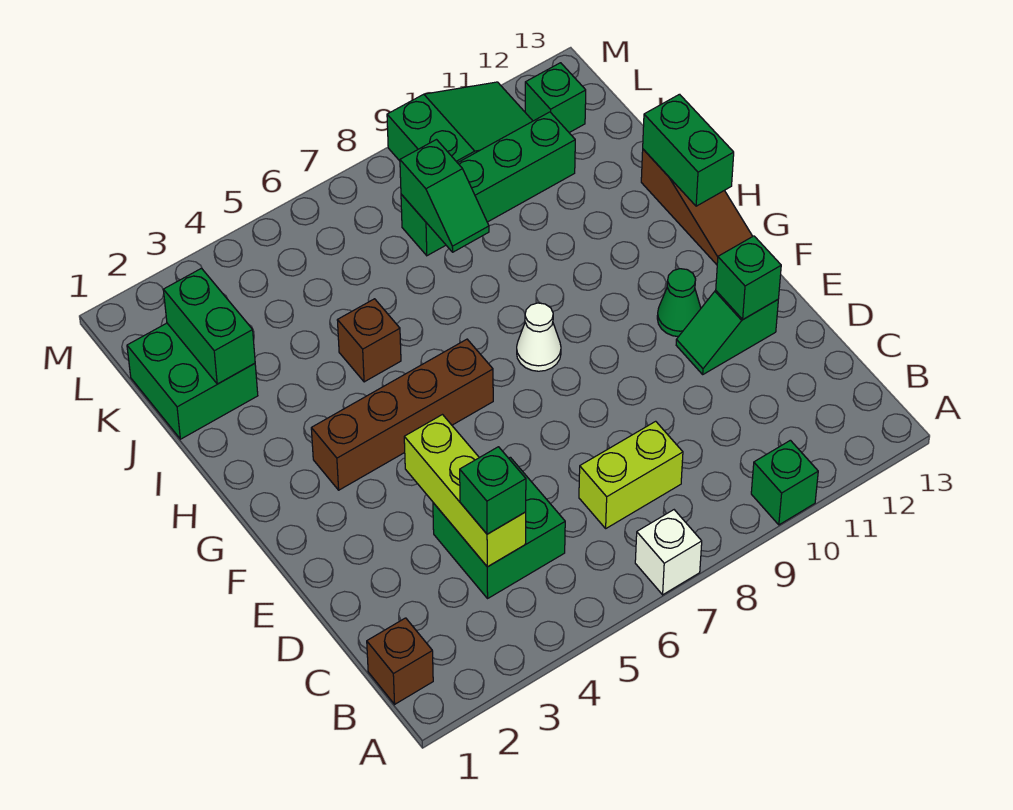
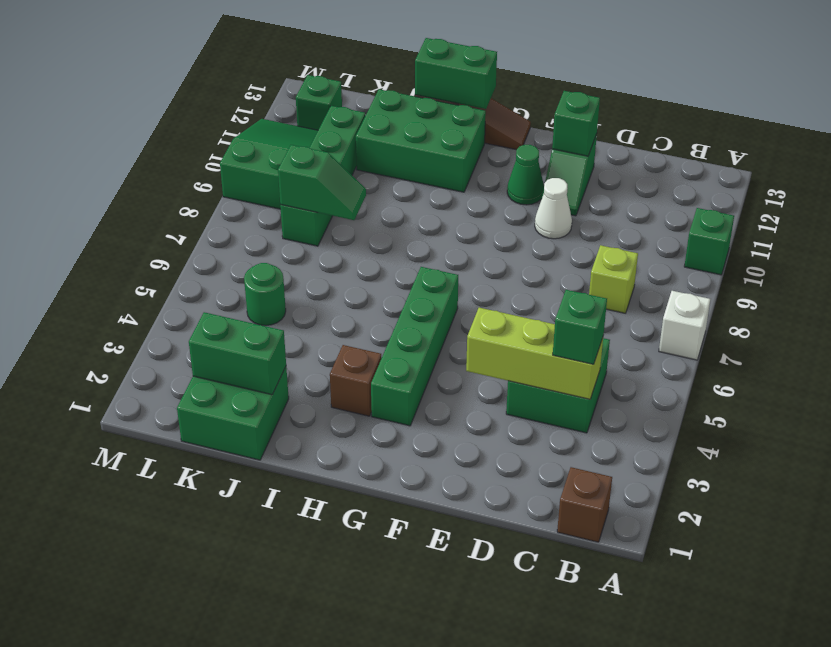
lime 1x2 brick [579,421,683,528] -> lime 1x1 brick [589,245,638,313]
brown 1x4 brick [311,339,493,490] -> green 1x4 brick [371,267,458,426]
white 1x1 cone [517,303,561,371] -> white 1x1 cone moved to [535,178,572,239]
none -> green 2x3 brick [356,89,486,192]
brown 1x1 brick [337,299,401,382] -> brown 1x1 brick moved to [330,345,382,416]
none -> green 1x1 round brick [244,263,286,326]

